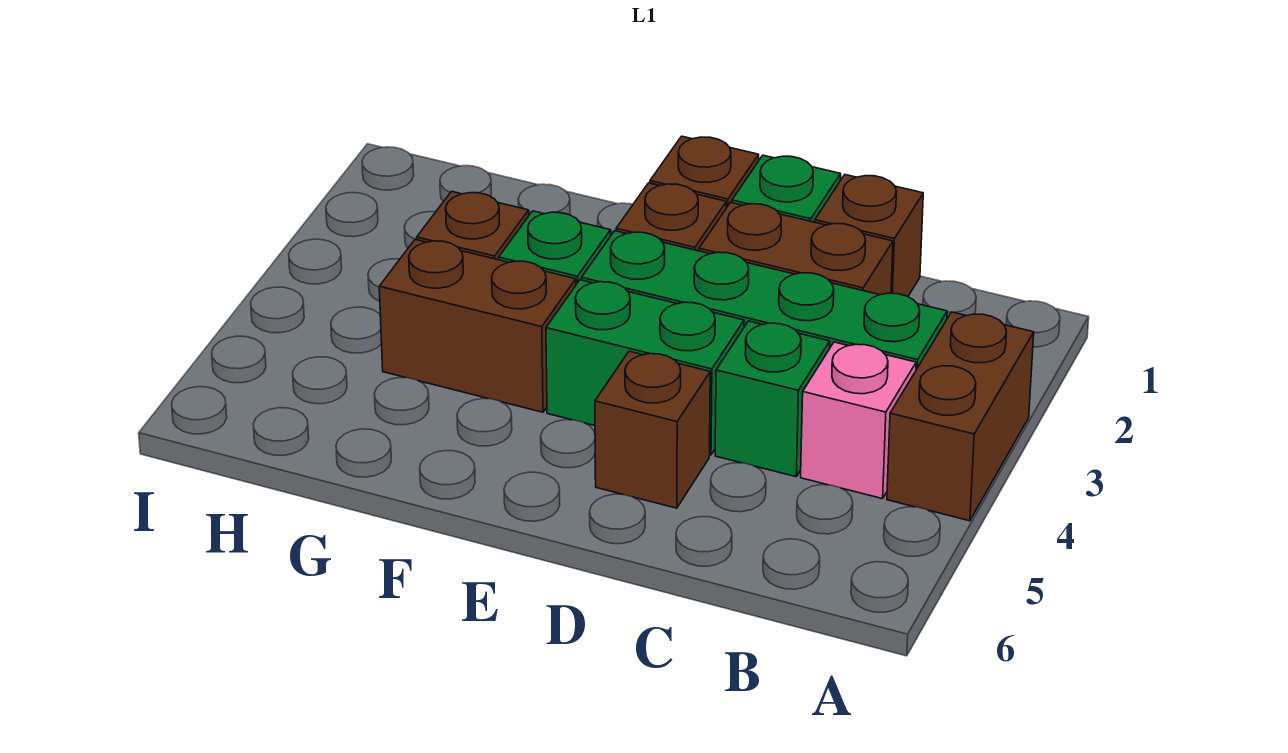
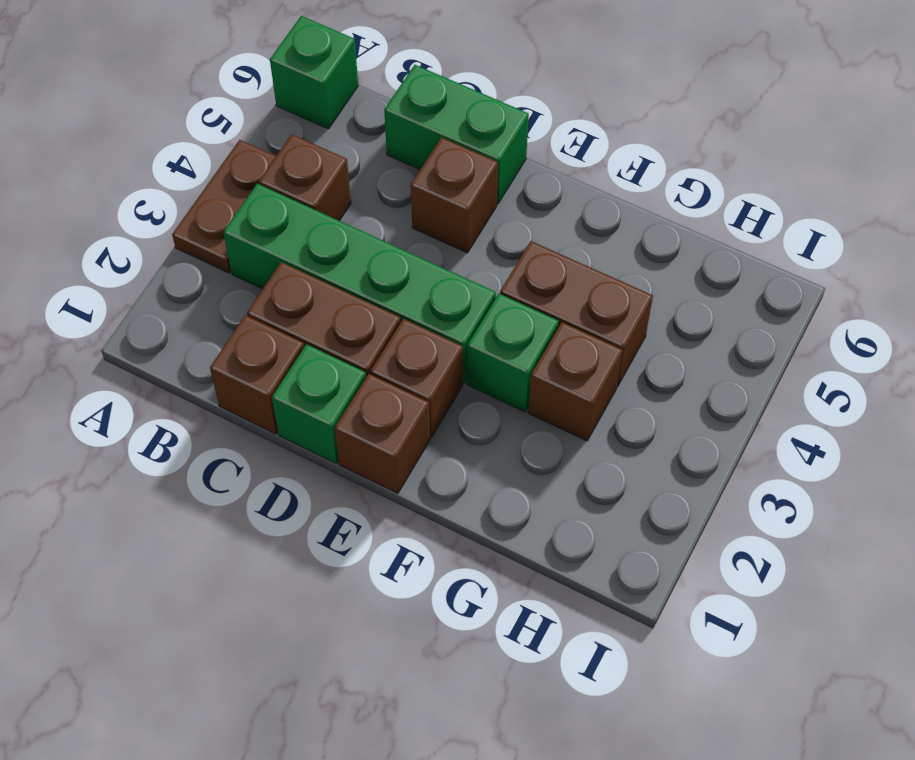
brown 1x2 brick [887,312,1034,521] -> brown 1x2 plate [172,140,276,273]
pink 1x1 brick [801,342,916,499] -> brown 1x1 brick [259,134,351,221]
green 1x1 brick [715,321,830,477] -> green 1x1 brick moved to [270,16,358,129]
green 1x2 brick [546,280,744,455] -> green 1x2 brick moved to [384,65,529,204]

